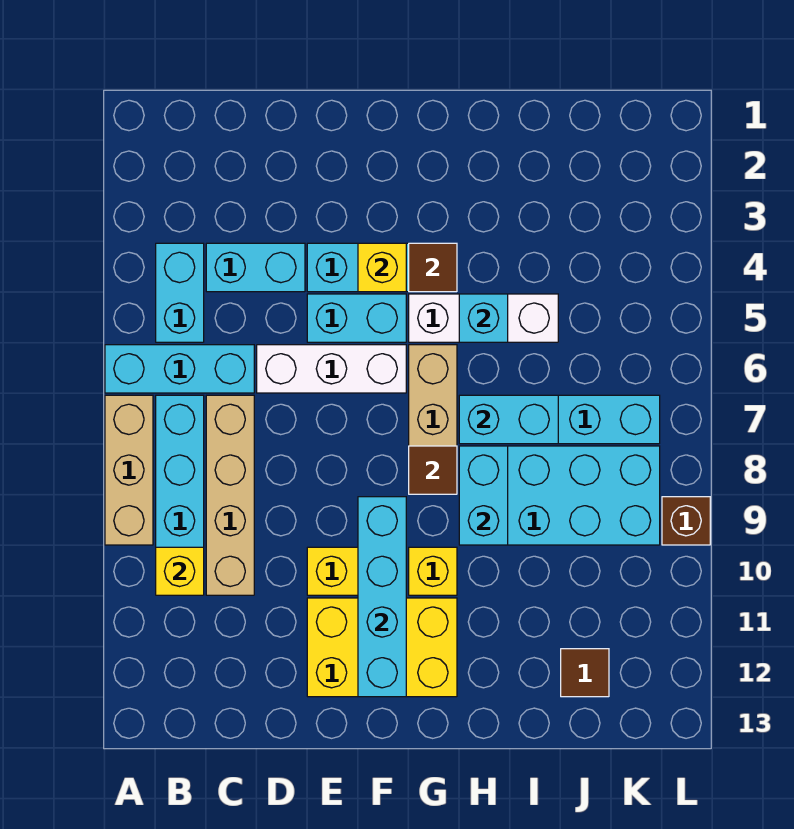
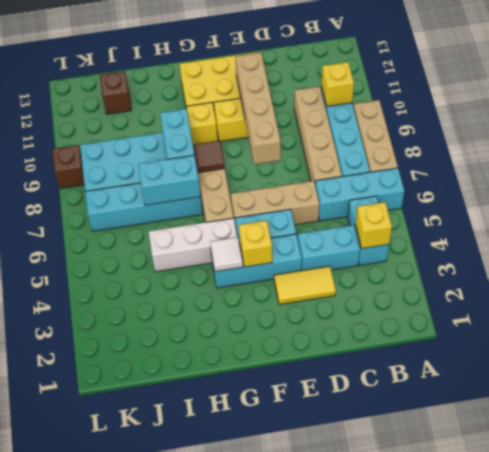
none -> yellow 1x1 brick [356,202,392,248]
none -> yellow 1x2 tile [274,266,336,305]
white 1x3 brick [257,345,406,393] -> tan 1x3 brick [231,181,319,227]
none -> tan 1x4 brick [235,52,281,164]
cyan 1x4 brick [358,497,406,697] -> none
brown 1x1 tile [409,243,457,292] -> white 1x1 tile [210,237,243,272]
cyan 1x1 brick [459,294,508,342] -> none
brown 1x1 tile [561,649,609,697] -> brown 1x1 brick [100,71,131,114]

